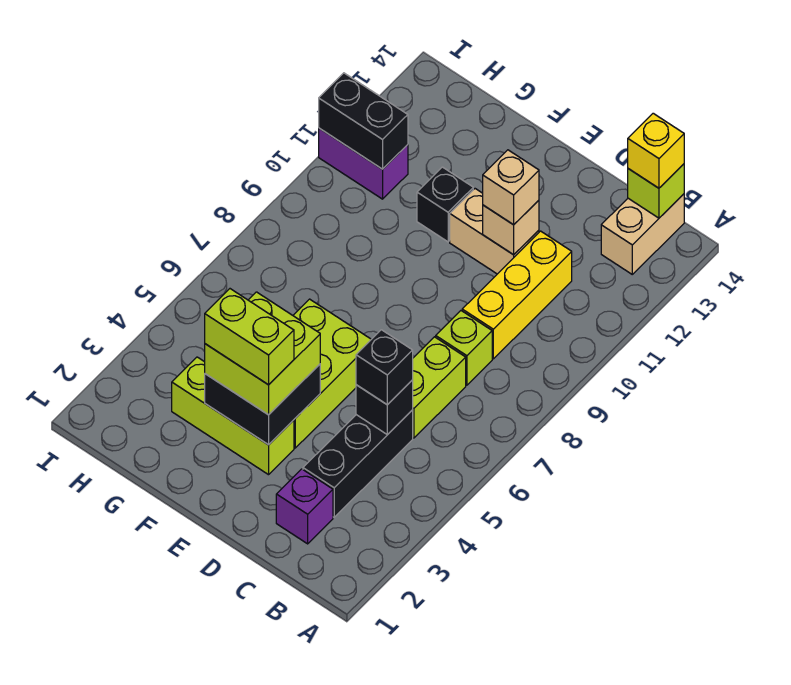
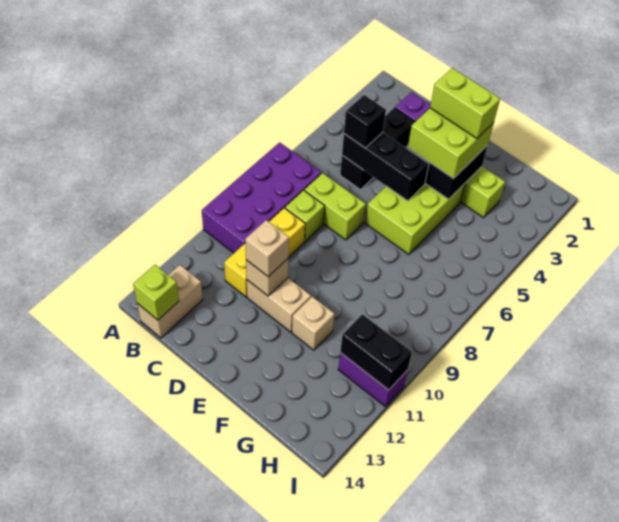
none -> purple 2x4 brick [202,142,321,253]
yellow 1x1 brick [628,113,684,188] -> none
black 1x1 brick [356,380,413,435] -> black 1x3 brick [342,132,429,201]
lime 1x2 brick [413,337,466,438] -> lime 1x2 brick turned to [304,173,366,240]
black 1x1 brick [417,167,473,242] -> tan 1x1 brick [292,297,334,350]

